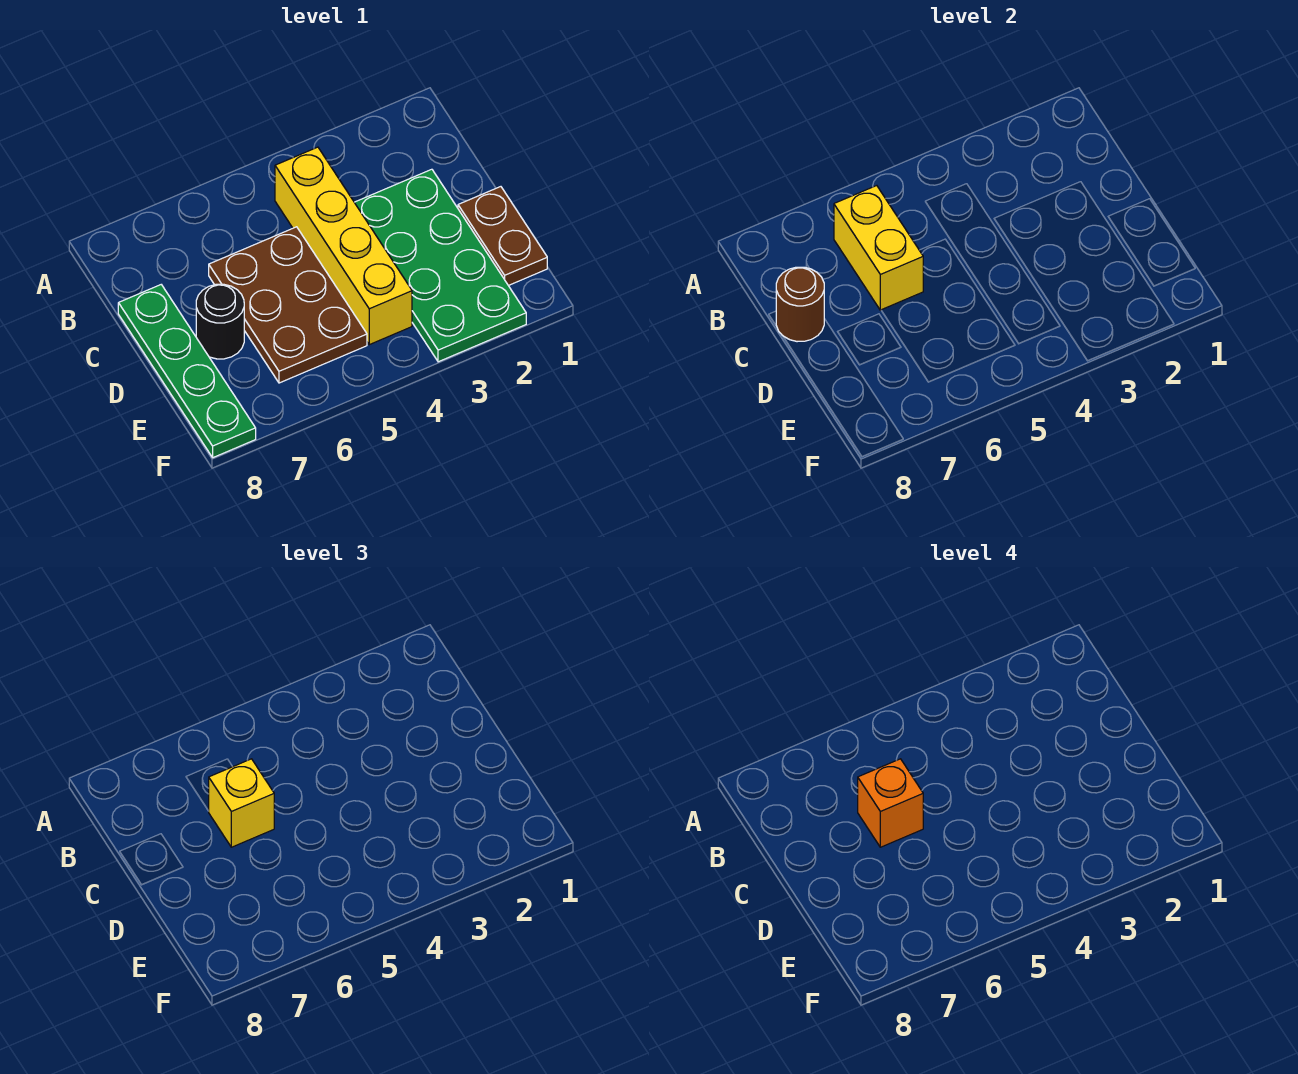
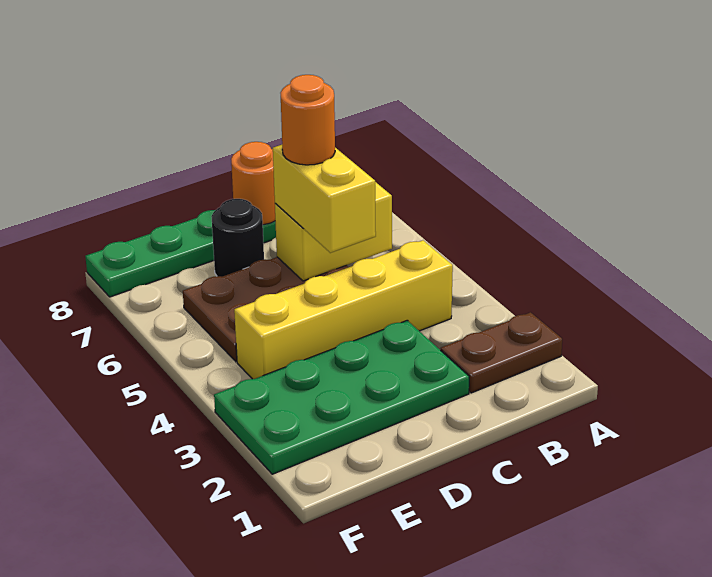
yellow 1x1 brick [209,759,274,847] -> yellow 1x2 brick [273,145,376,253]
orange 1x1 brick [858,759,923,847] -> orange 1x1 round brick [281,75,335,165]
brown 1x1 round brick [776,267,824,342] -> orange 1x1 round brick [231,142,275,225]
brown 1x2 plate [458,187,547,286] -> brown 1x2 plate moved to [441,312,562,393]

